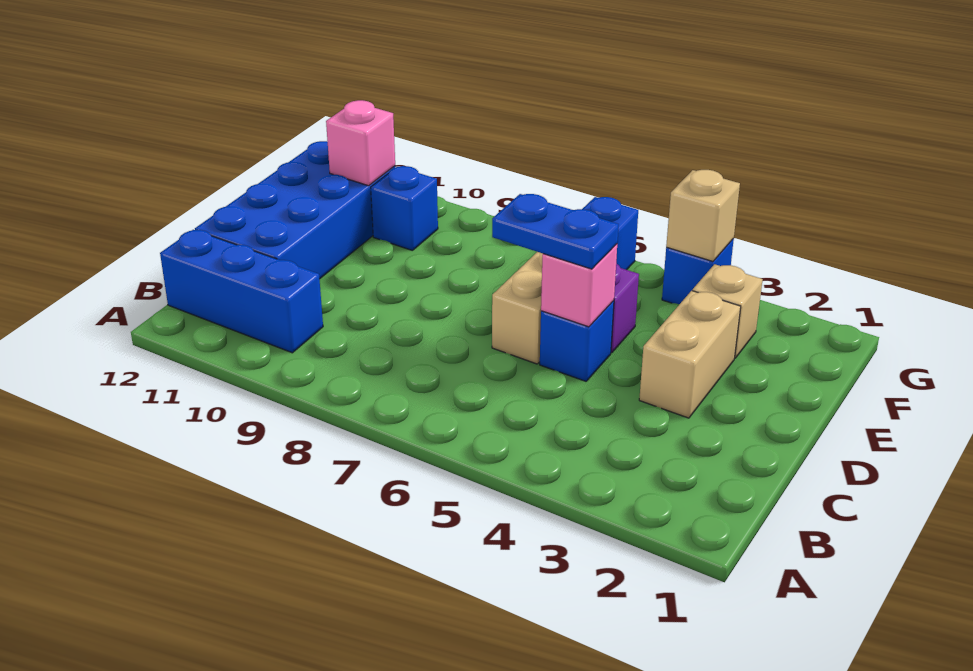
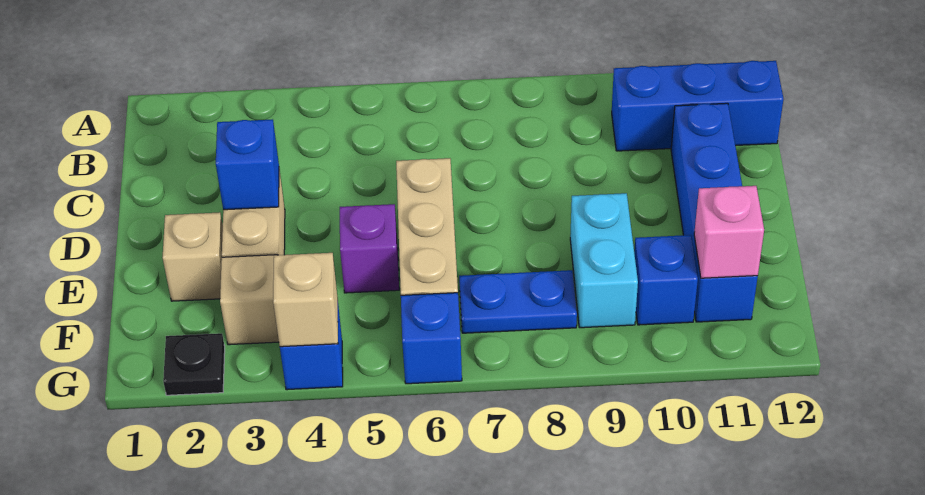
blue 2x4 brick [195,141,395,279] -> blue 1x4 brick [671,103,758,322]
blue 1x1 brick [540,301,614,381] -> blue 1x1 brick moved to [216,119,279,210]
pink 1x1 brick [541,244,617,327] -> none
blue 1x2 plate [492,194,619,269] -> blue 1x2 plate moved to [459,270,577,333]
none -> tan 1x1 brick [162,212,223,301]
none -> cyan 1x2 brick [570,193,638,328]
none -> black 1x1 plate [163,333,225,395]

